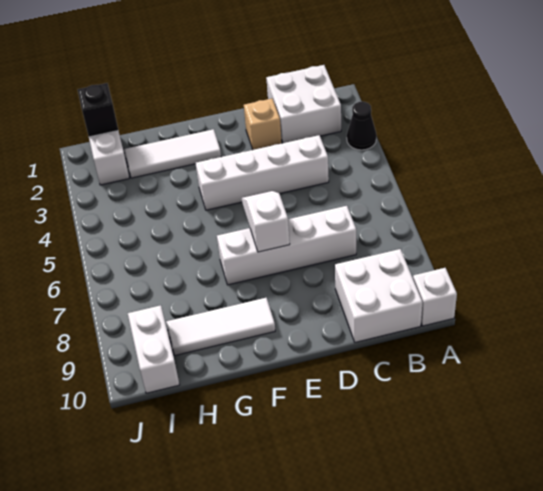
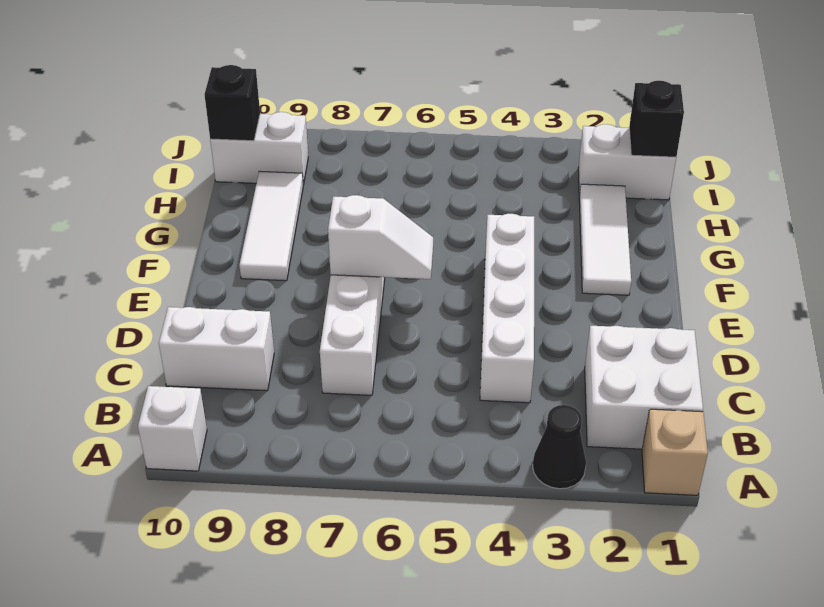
white 2x2 brick [335,249,423,342] -> white 1x2 brick [159,307,274,391]
tan 1x1 brick [244,99,282,150] -> tan 1x1 brick moved to [642,409,708,495]
none -> black 1x1 brick [205,65,260,141]

